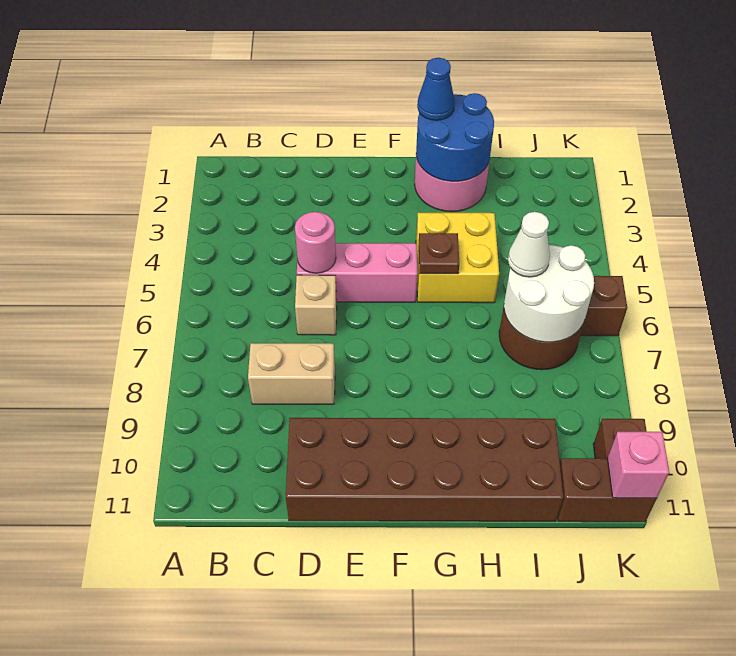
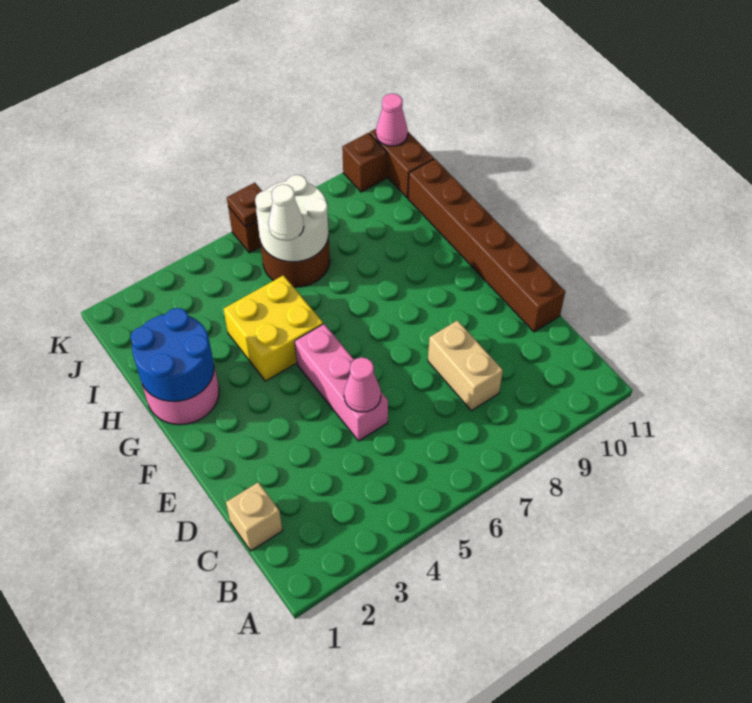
pink 1x1 round brick [295,212,336,273] -> pink 1x1 cone [344,357,381,412]
tan 1x1 brick [295,275,337,335] -> tan 1x1 brick moved to [226,482,282,551]
brown 2x6 brick [286,418,564,521] -> brown 1x6 brick [408,159,565,332]
blue 1x1 cone [417,58,455,120] -> none
brown 1x1 plate [419,233,459,274] -> brown 1x1 plate moved to [227,183,262,227]
pink 1x1 brick [607,432,669,498] -> pink 1x1 cone [376,93,408,146]

